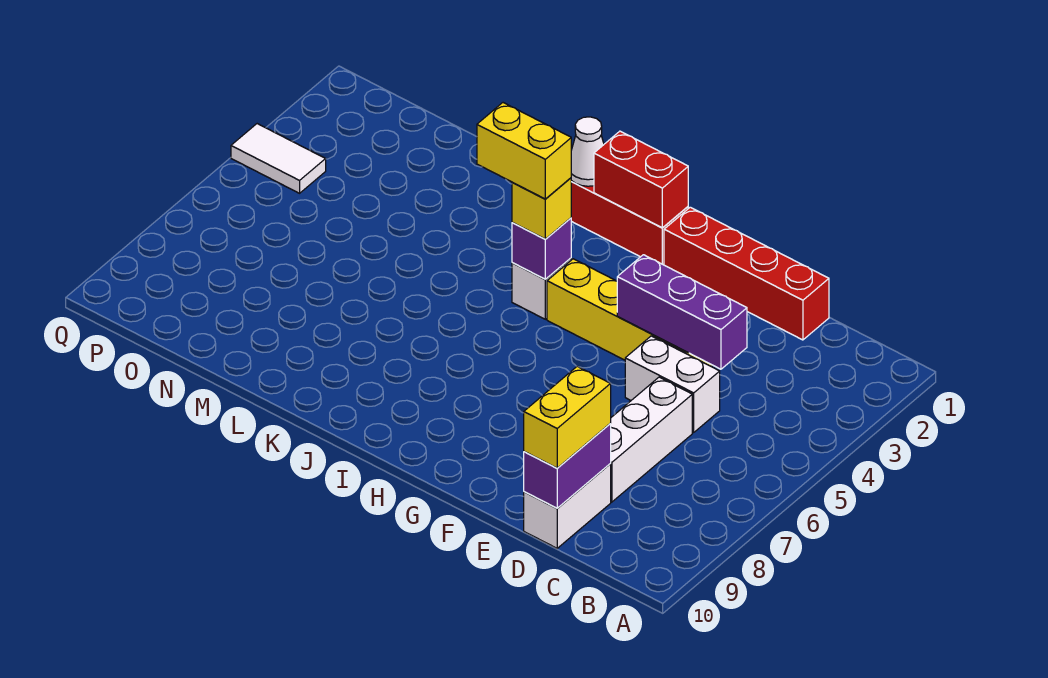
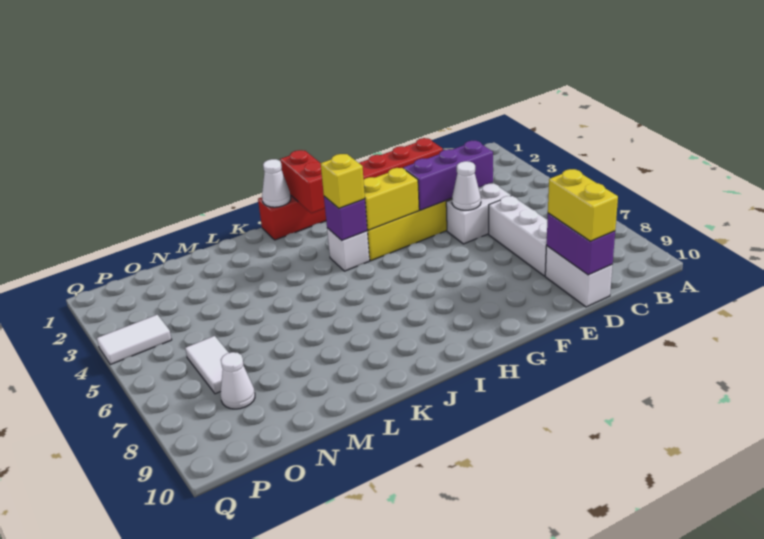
none -> white 1x1 cone [452,161,481,210]
red 1x2 brick [594,131,688,228] -> red 1x2 brick turned to [280,150,325,213]
yellow 1x2 brick [477,103,571,199] -> yellow 1x2 brick moved to [364,168,419,230]
none -> white 1x2 tile [185,336,229,394]
none -> white 1x1 cone [220,352,255,409]

